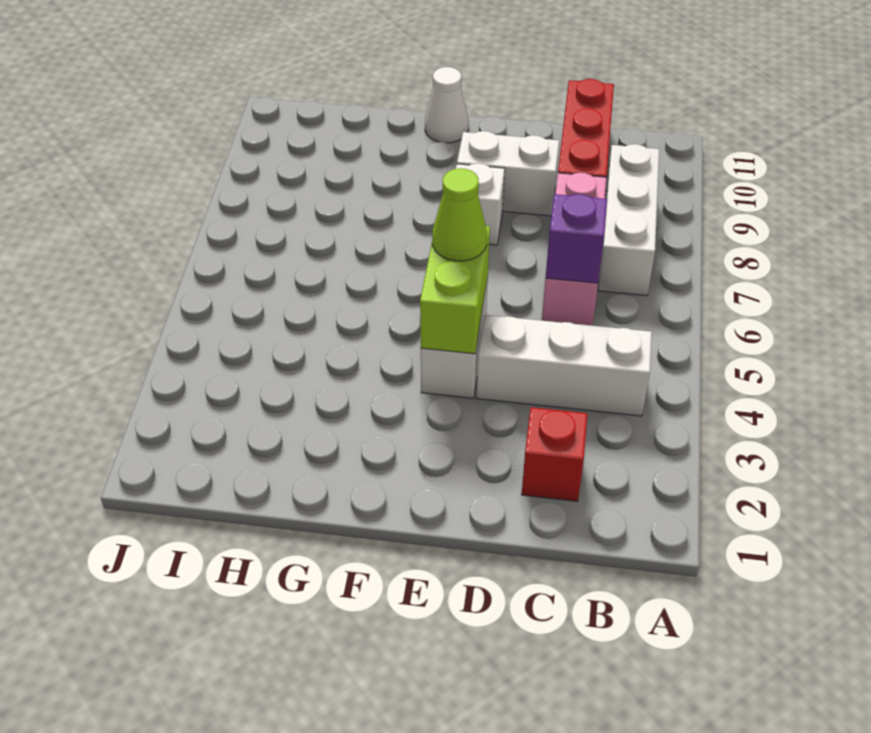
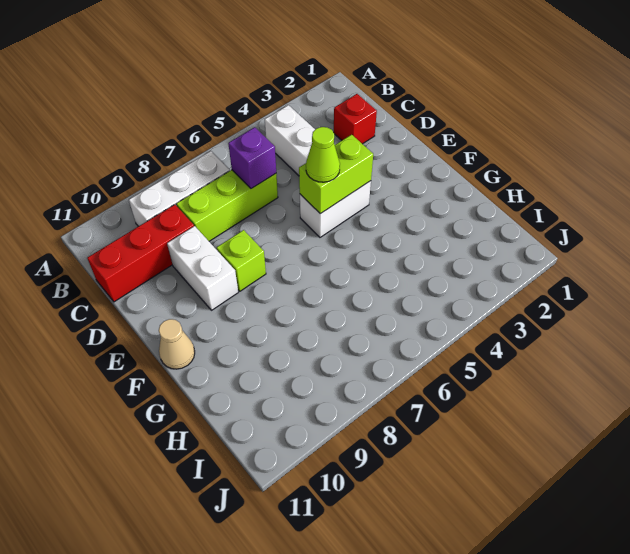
pink 1x3 brick [542,173,607,326] -> lime 1x3 brick [176,170,278,241]
white 1x1 brick [456,163,505,245] -> lime 1x1 brick [217,230,266,291]
white 1x1 cone [425,67,469,143] -> tan 1x1 cone [159,319,195,369]

